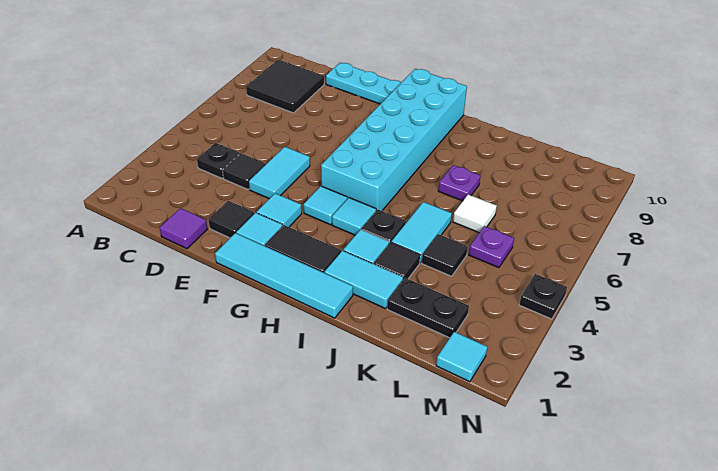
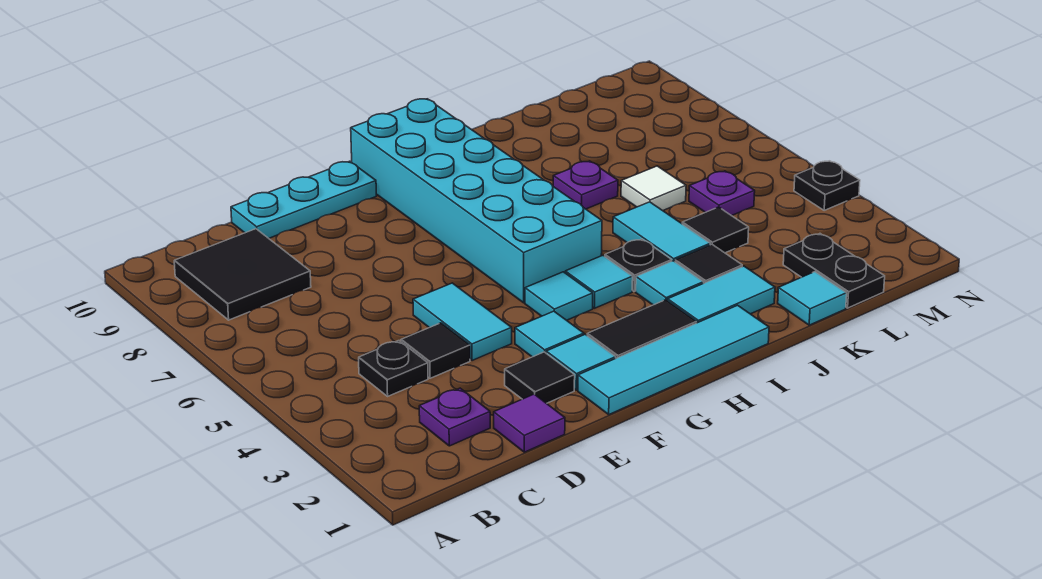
none -> purple 1x1 plate [419,388,490,446]
black 1x2 plate [387,278,469,338] -> black 1x2 plate turned to [783,234,885,308]
cyan 1x1 tile [436,332,487,382] -> cyan 1x1 tile moved to [778,272,847,325]

